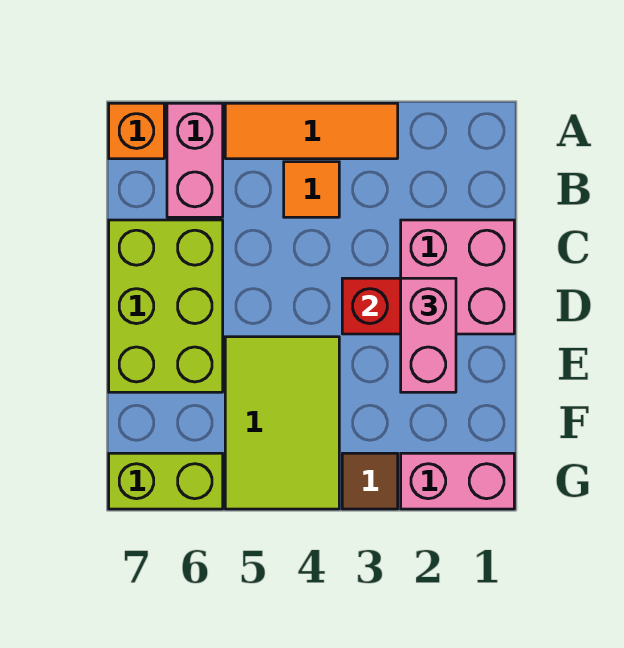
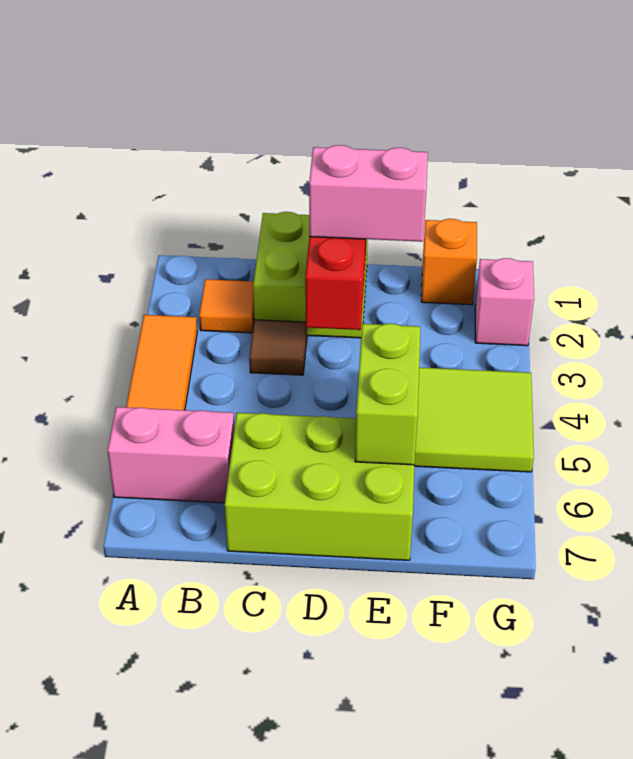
orange 1x1 brick [109,103,164,159] -> orange 1x1 brick moved to [421,219,477,305]
orange 1x1 tile [284,162,339,217] -> orange 1x1 tile moved to [199,279,254,333]
pink 2x2 brick [401,220,514,334] -> lime 2x2 brick [253,212,368,338]
pink 1x2 brick [401,453,514,509] -> pink 1x1 brick [475,258,534,346]
brown 1x1 tile [342,453,398,509] -> brown 1x1 tile moved to [249,320,307,375]
lime 1x2 brick [109,453,223,509] -> lime 1x2 brick moved to [355,323,421,465]

